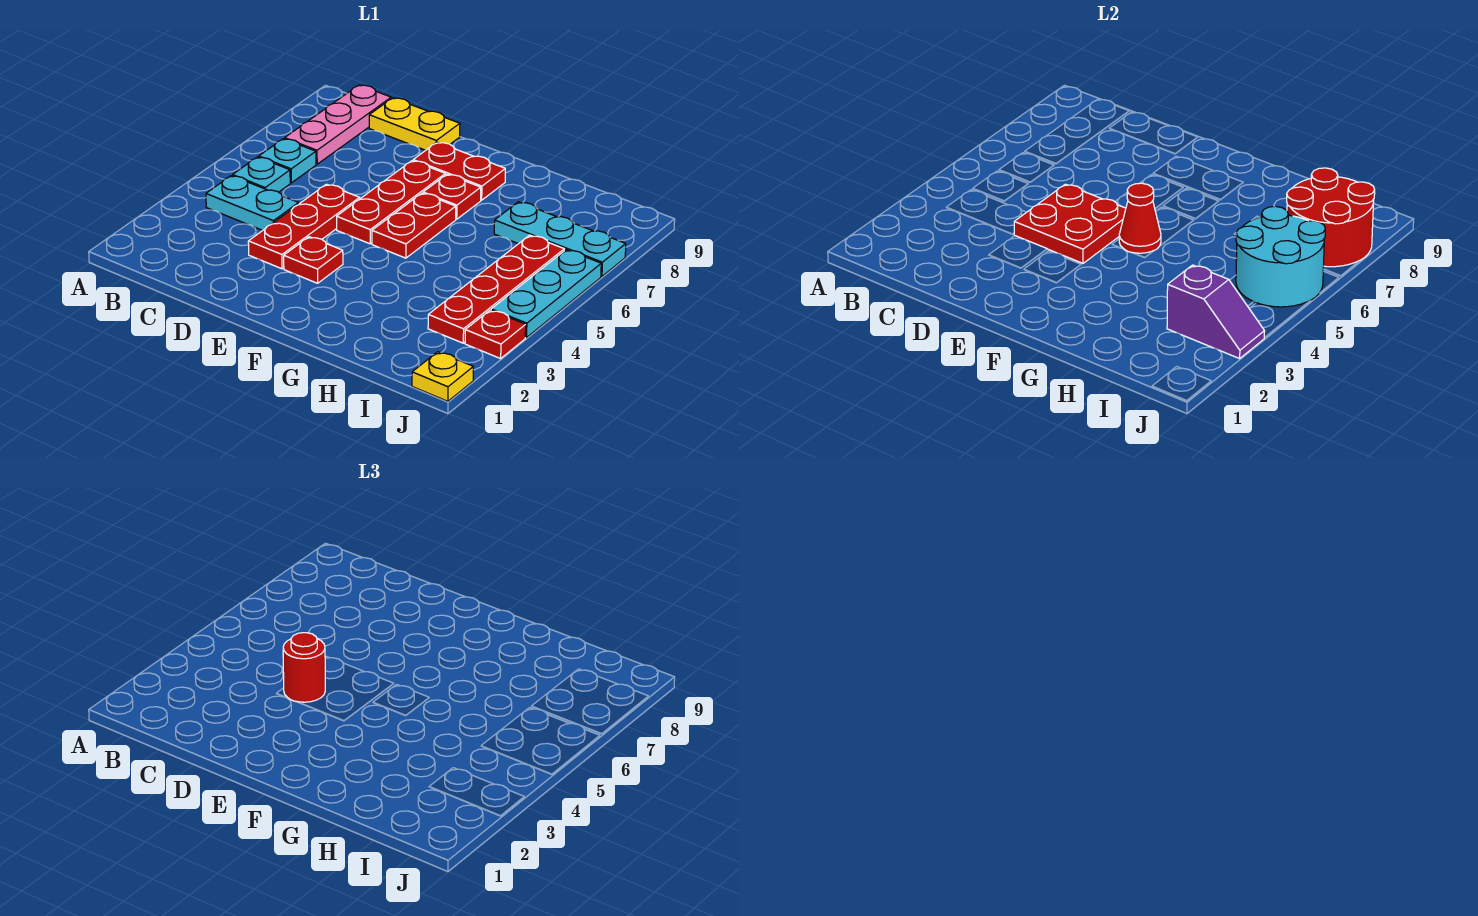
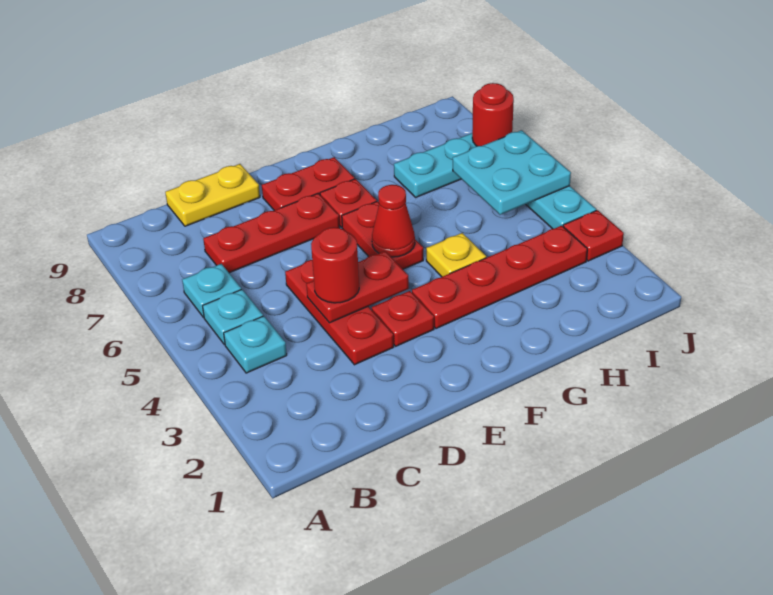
cyan 1x2 plate [206,176,299,230] -> cyan 1x1 plate [224,316,287,373]
pink 1x3 plate [285,85,391,164] -> none
red 2x2 plate [1014,184,1126,263] -> red 1x2 plate [306,251,409,323]
red 1x3 plate [337,161,445,244] -> red 1x3 plate turned to [203,194,340,273]
red 1x4 plate [428,235,564,343] -> red 1x4 plate turned to [412,226,587,329]
purple 1x2 slope [1167,265,1265,359] -> none
cyan 2x2 round brick [1236,206,1325,307] -> cyan 2x2 plate [453,130,571,215]
red 2x2 round brick [1287,168,1375,267] -> red 1x1 round brick [472,83,514,146]
yellow 1x1 plate [412,352,473,401] -> yellow 1x1 plate moved to [426,233,486,277]

